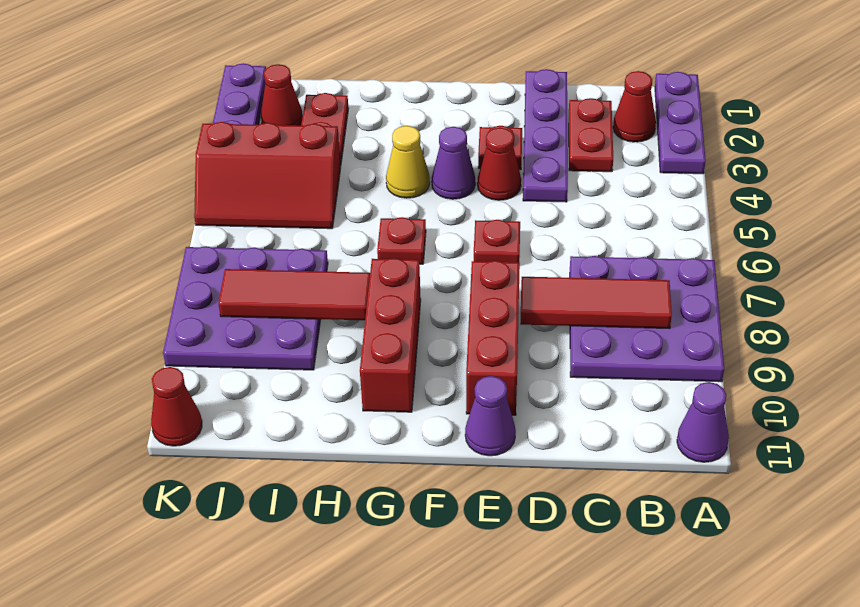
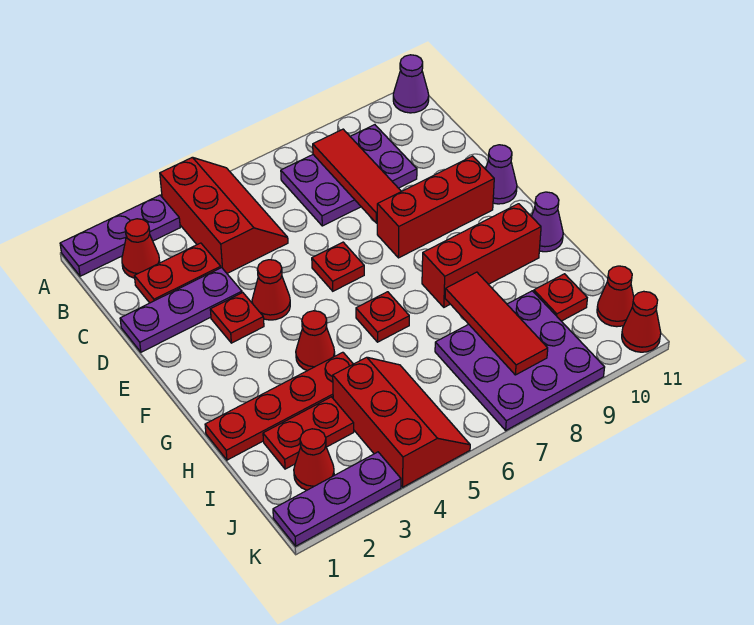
none -> red 2x3 slope [160,157,288,273]
purple 3x3 plate [570,256,724,382] -> purple 2x3 plate [281,125,417,226]
purple 1x4 plate [523,69,568,202] -> purple 1x3 plate [120,268,242,352]
purple 1x1 cone [432,127,475,199] -> purple 1x1 cone moved to [531,192,563,252]
yellow 1x1 cone [386,126,430,198] -> red 1x1 cone [296,311,335,371]
none -> red 1x4 plate [205,352,353,460]
none -> red 1x1 plate [534,274,587,321]
none -> red 1x1 cone [597,266,634,327]

